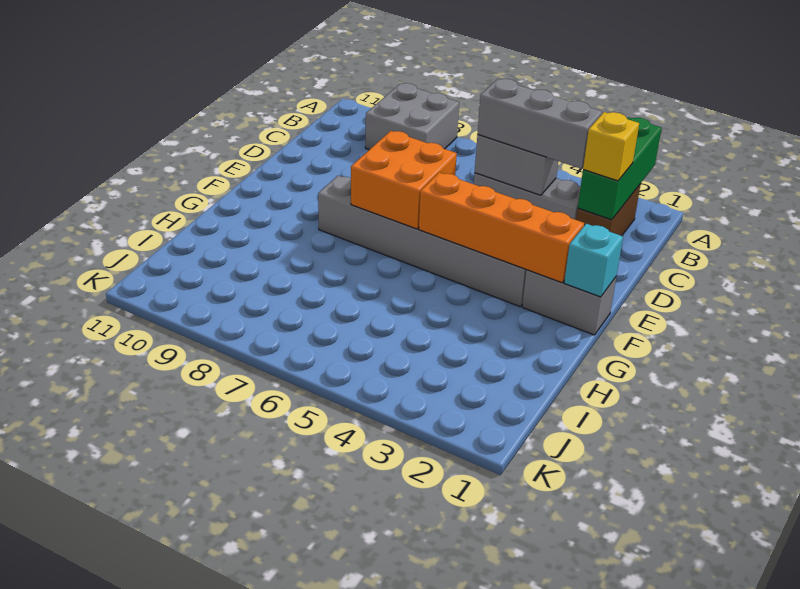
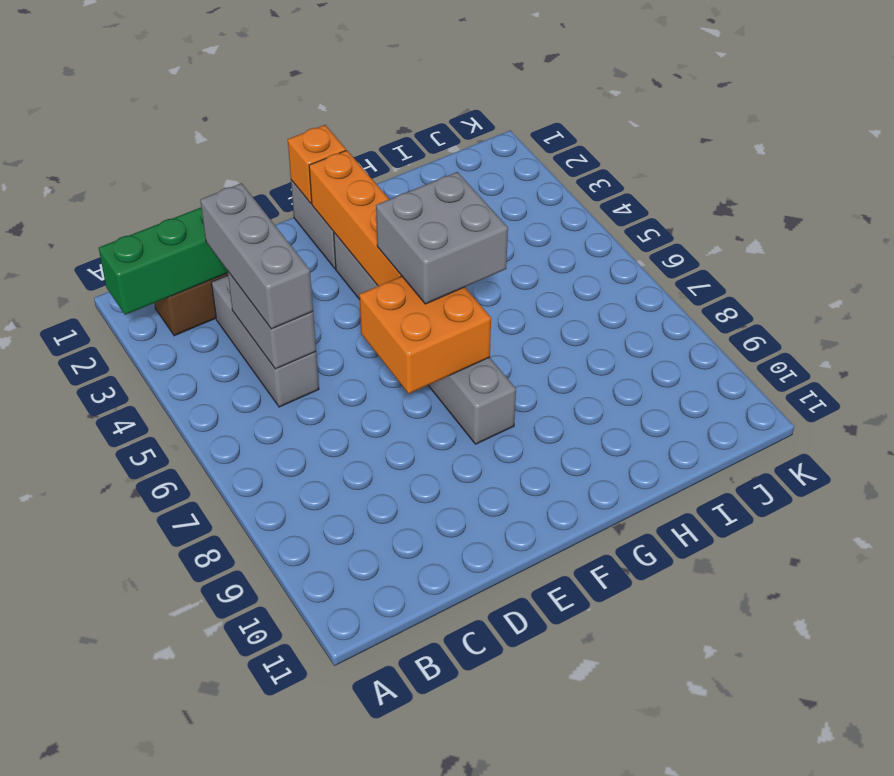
grey 2x2 brick [365,83,459,150] -> grey 2x2 brick moved to [376,172,508,304]
yellow 1x1 brick [583,112,639,181] -> none
cyan 1x1 brick [564,224,623,297] -> orange 1x1 brick [288,125,346,204]

